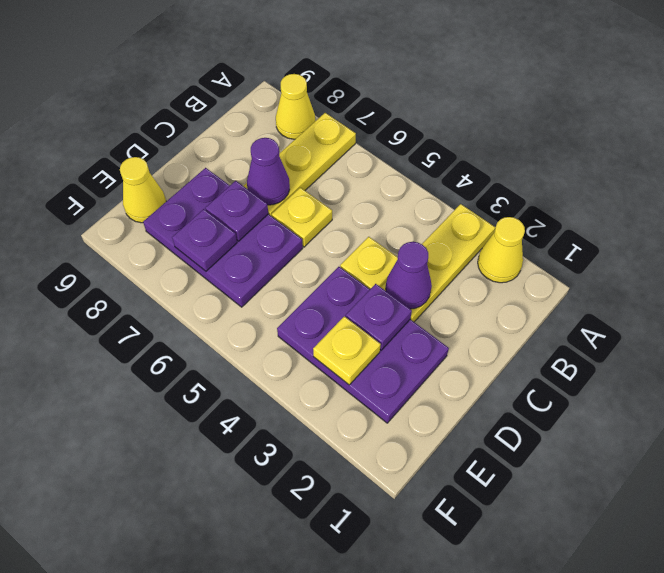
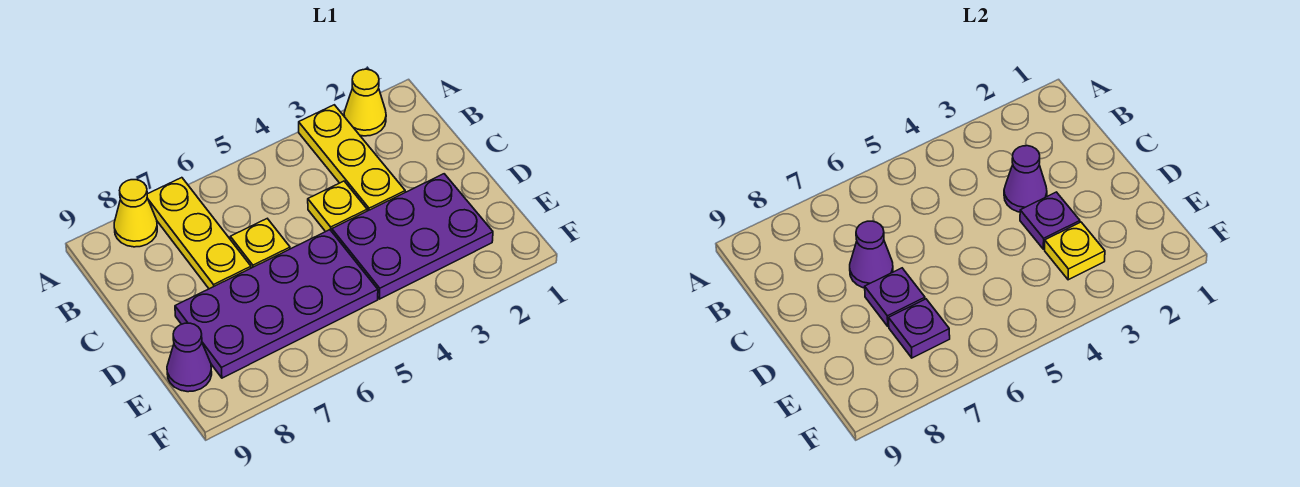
purple 2x3 plate [143,168,303,307] -> purple 2x4 plate [175,230,378,378]
yellow 1x1 cone [120,157,166,223] -> purple 1x1 cone [167,323,212,392]

